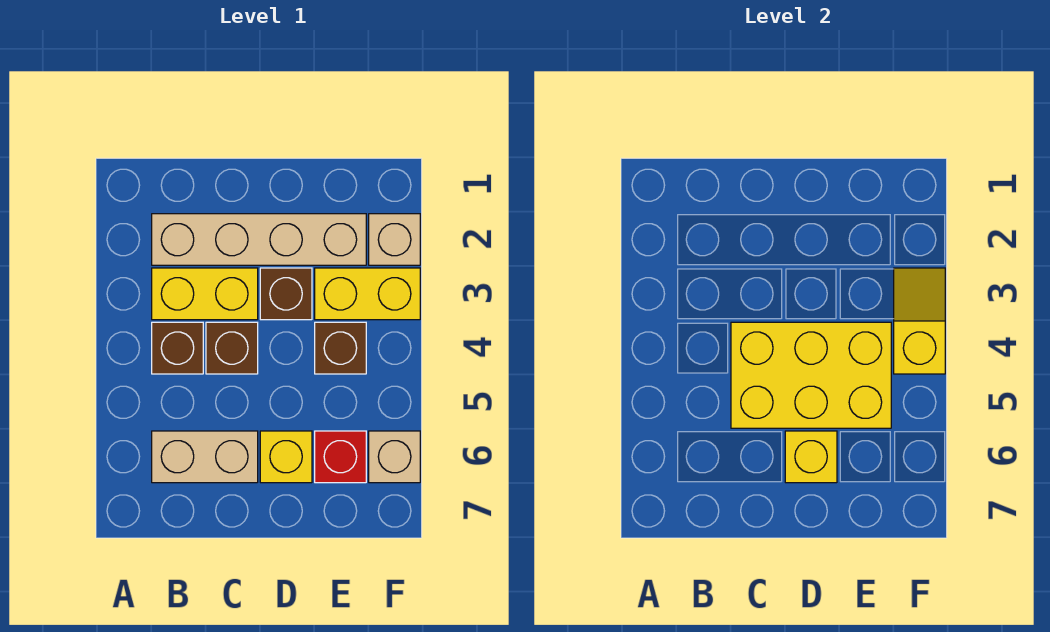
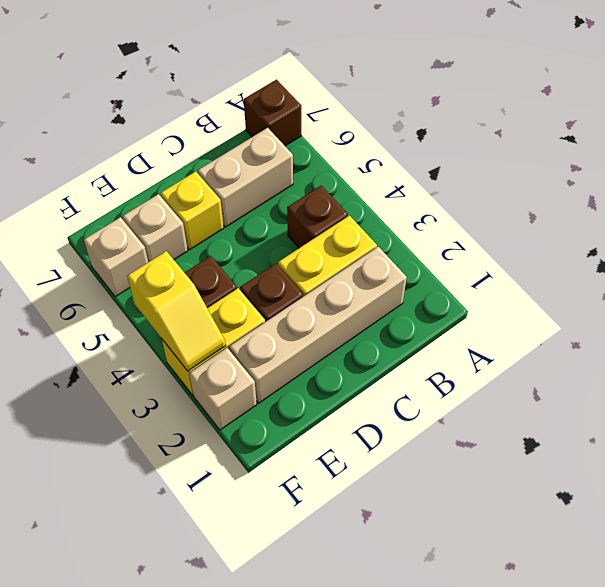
brown 1x1 brick [206,322,258,374] -> brown 1x1 brick moved to [244,80,301,146]
yellow 2x3 brick [731,322,891,428] -> none
yellow 1x1 brick [785,431,837,483] -> none
red 1x1 brick [315,431,366,483] -> tan 1x1 brick [123,194,188,262]

